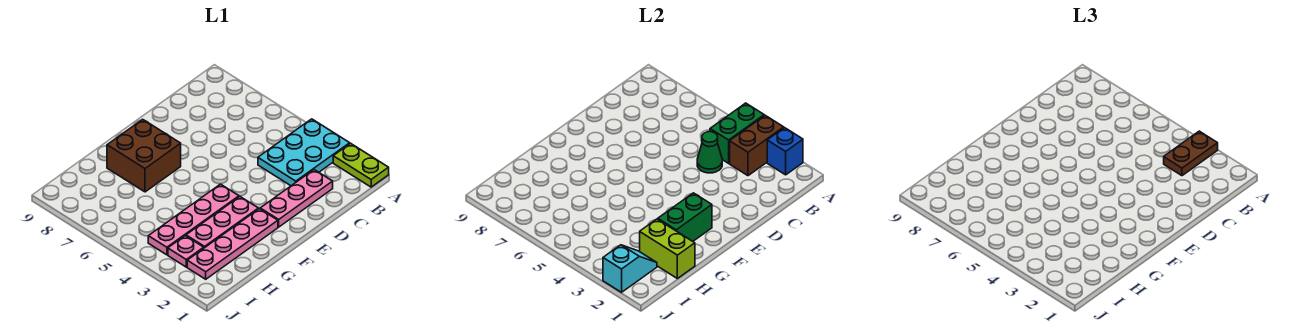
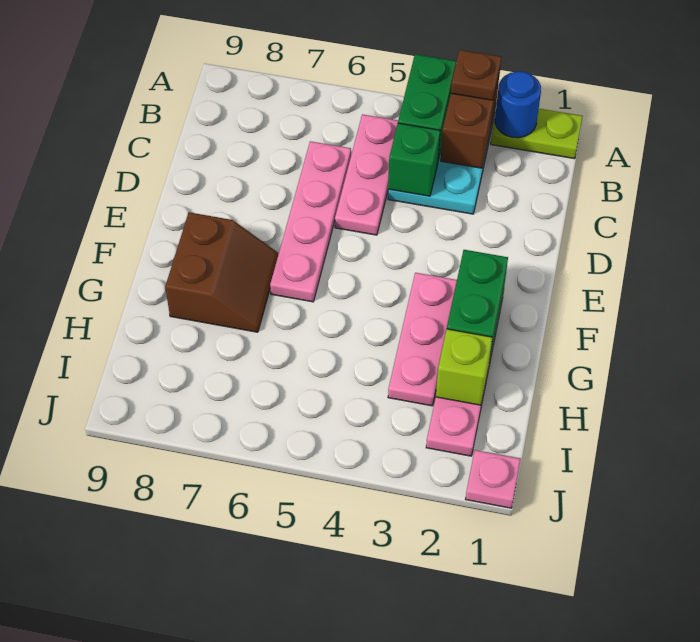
blue 1x1 brick [767,128,803,175] -> blue 1x1 round brick [495,72,541,138]
brown 1x2 plate [1164,131,1218,176] -> brown 1x1 plate [451,50,501,100]
pink 1x3 plate [260,170,333,227] -> pink 1x3 plate moved to [335,114,398,235]
green 1x1 cone [697,132,722,173] -> green 1x1 brick [388,123,440,196]
pink 1x4 plate [148,184,239,255] -> pink 1x4 plate moved to [270,141,351,302]
brown 2x2 brick [107,119,181,192] -> brown 2x2 slope [165,212,278,332]
lime 1x2 brick [640,219,695,278] -> lime 1x1 brick [436,329,492,405]
cyan 1x2 slope [603,245,657,292] -> none
pink 1x1 plate [168,236,204,267] -> pink 1x1 plate moved to [466,450,521,508]

